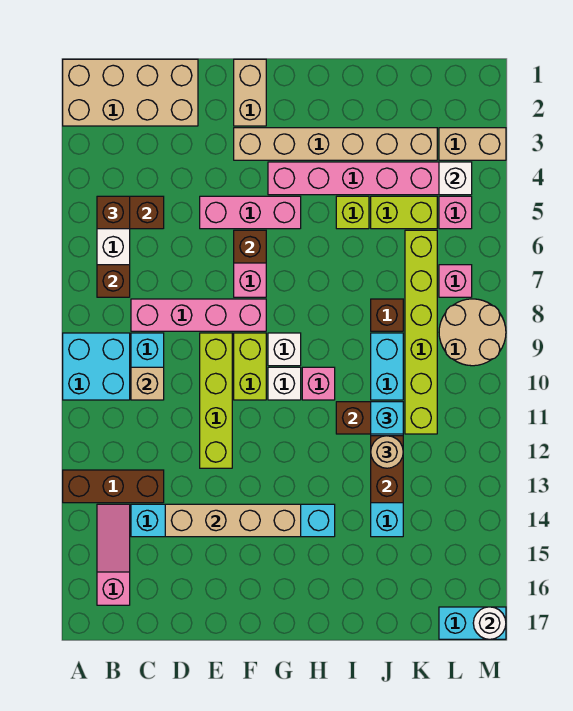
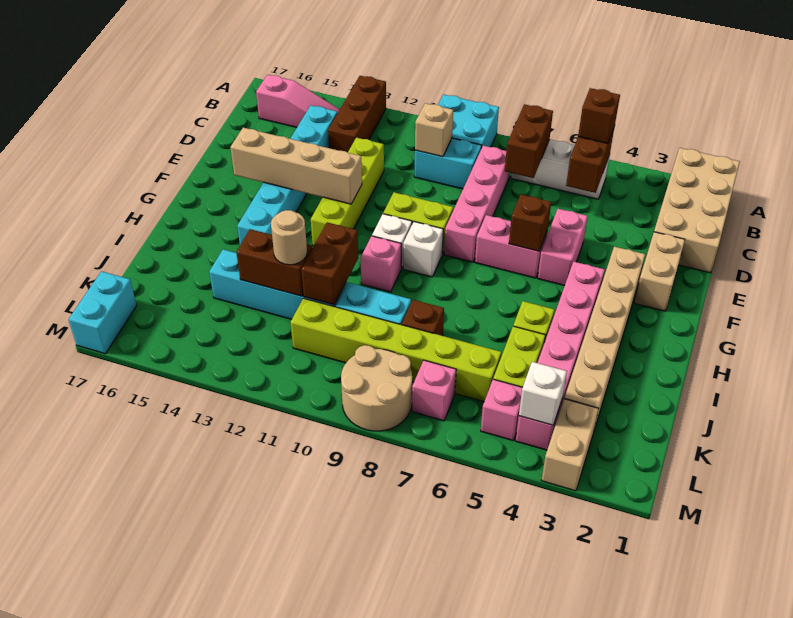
brown 1x1 brick [97,265,130,297] -> brown 1x2 brick [505,104,553,178]
tan 1x4 brick [165,504,301,537] -> tan 1x4 brick turned to [230,128,362,204]
pink 1x3 brick [200,196,301,229] -> pink 1x2 brick [538,209,588,286]
lime 1x4 brick [200,333,232,468] -> lime 1x4 brick turned to [311,138,384,246]
tan 1x2 brick [234,59,266,126] -> tan 1x2 brick turned to [635,232,685,311]
cyan 1x1 brick [371,402,403,434] -> none
white 1x1 round brick [473,607,506,639] -> none

